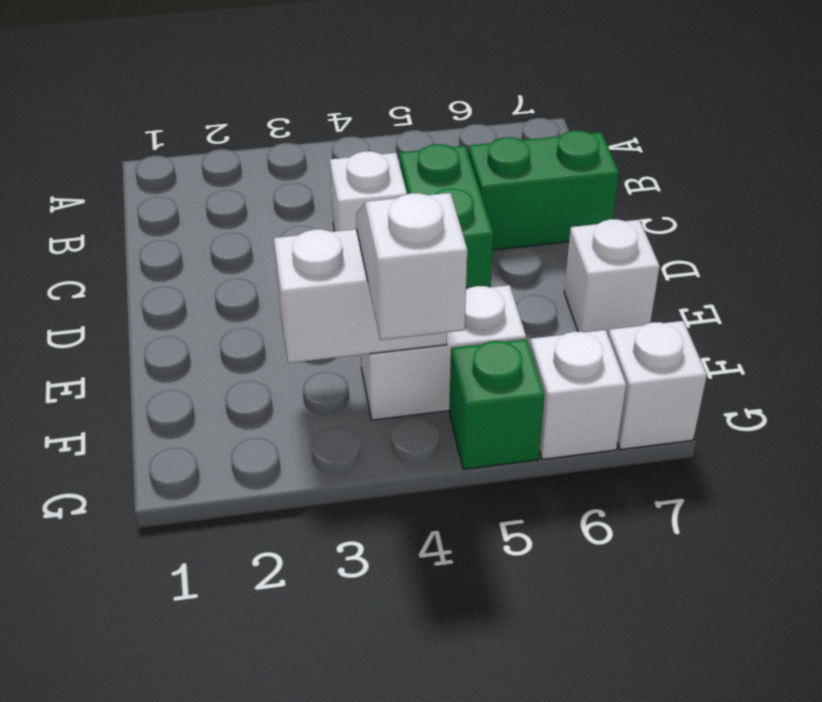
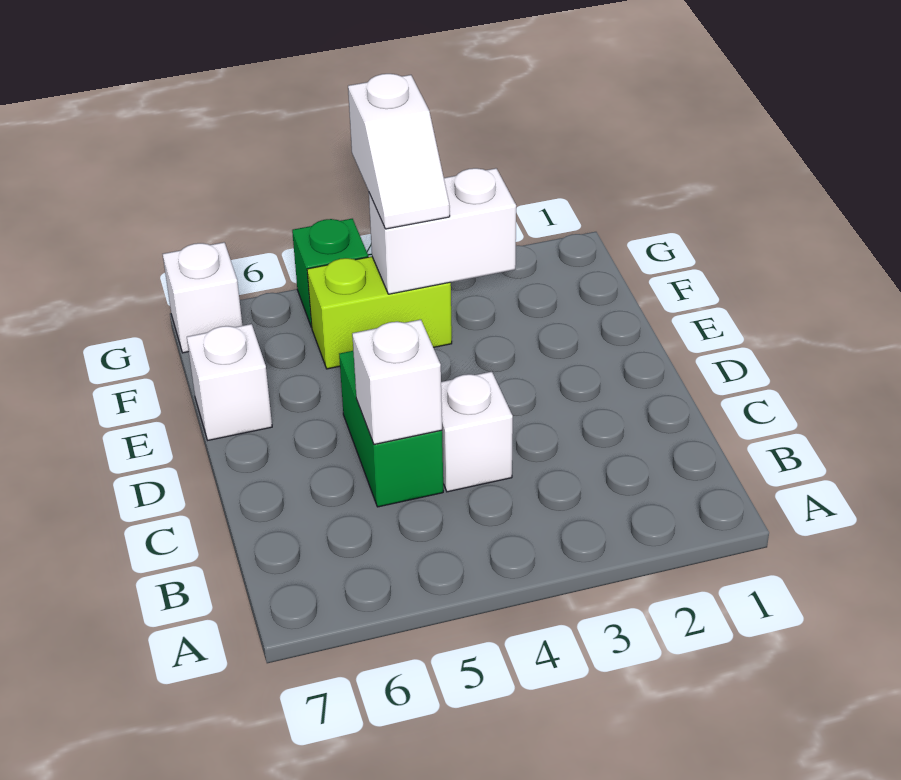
green 1x2 brick [469,130,619,250] -> none
white 1x2 brick [361,285,526,420] -> lime 1x2 brick [307,257,452,369]
white 1x1 brick [530,330,626,459] -> white 1x1 brick moved to [352,320,442,445]

